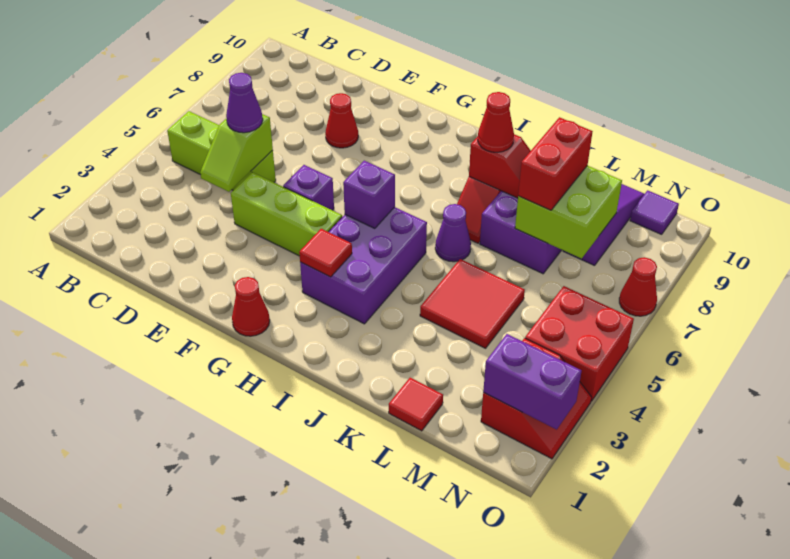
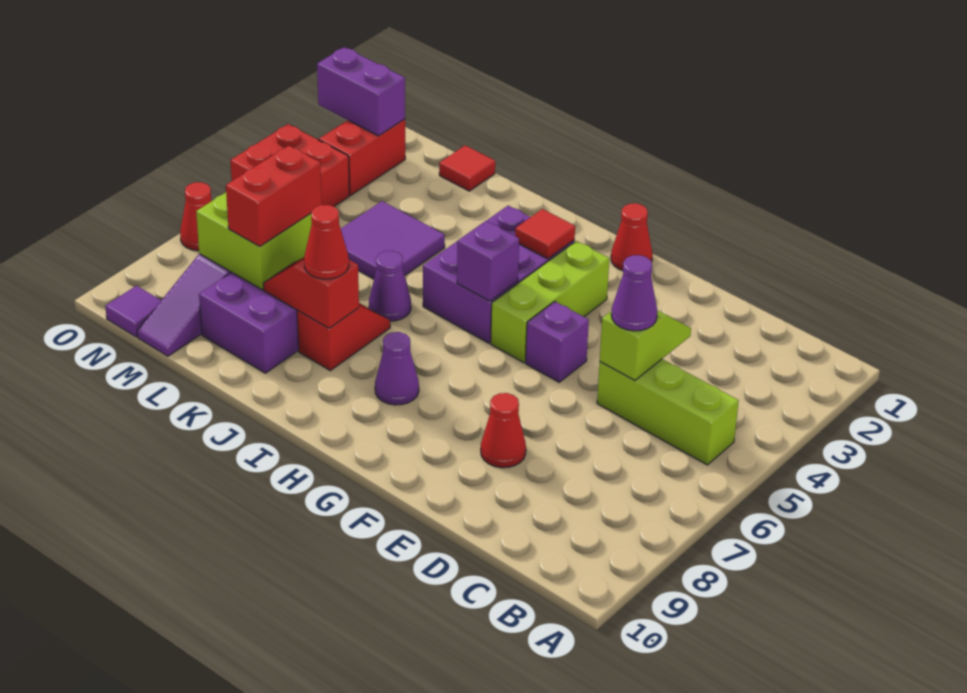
lime 1x3 brick [231,172,342,256] -> lime 1x3 brick turned to [491,241,609,363]
none -> purple 1x1 cone [375,332,419,405]
red 2x2 tile [420,259,525,348] -> purple 2x2 tile [341,201,445,279]

